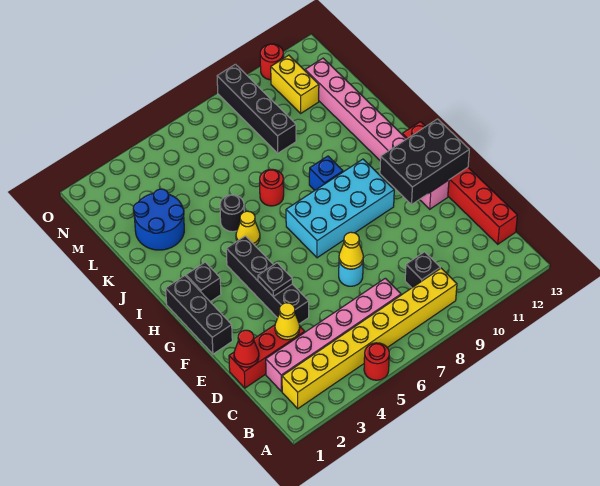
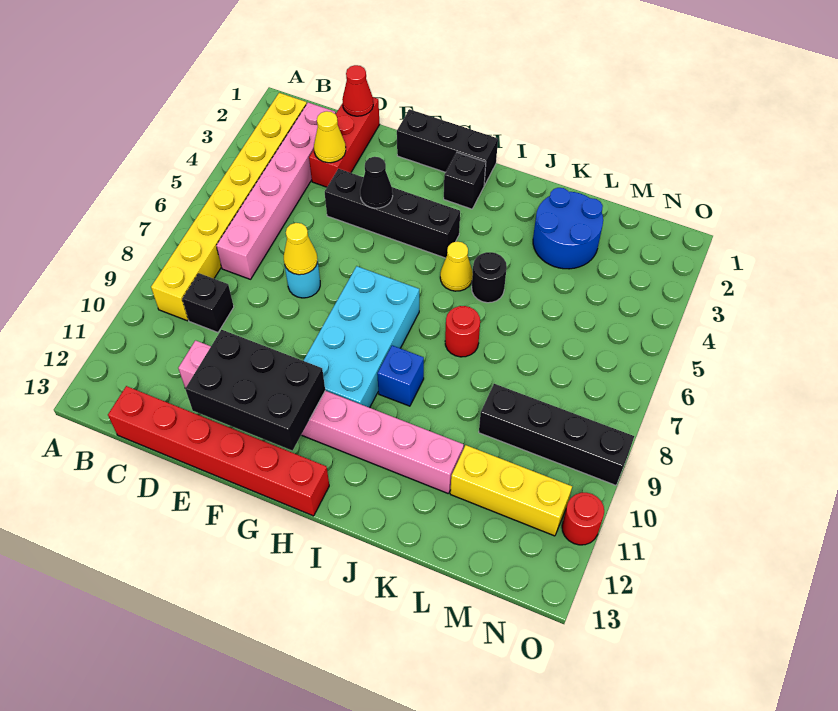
red 1x1 round brick [364,343,389,380] -> none
black 1x1 plate [258,263,292,297] -> black 1x1 cone [360,157,393,208]
black 2x3 brick [380,119,469,204] -> black 2x3 brick turned to [185,330,325,450]
pink 1x8 brick [305,58,449,209] -> pink 1x8 brick moved to [178,340,464,494]
yellow 1x2 brick [271,55,319,113] -> yellow 1x3 brick [450,445,572,536]

